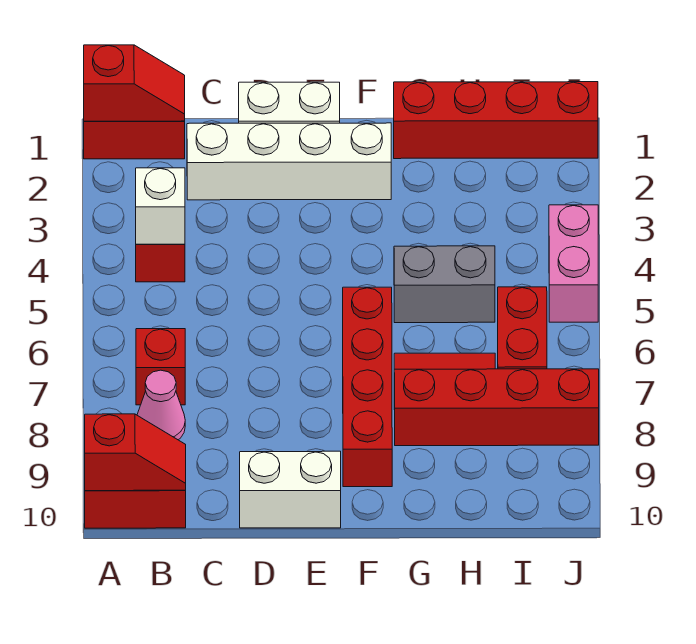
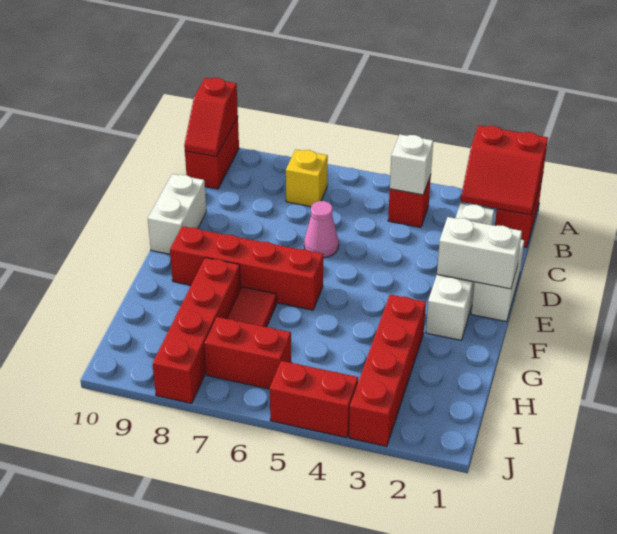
red 1x2 slope [84,45,185,121] -> red 2x2 slope [461,125,548,215]
red 1x1 brick [136,329,185,405] -> yellow 1x1 brick [286,149,328,207]
pink 1x1 cone [137,370,185,440] -> pink 1x1 cone moved to [304,201,339,258]
none -> white 1x2 brick [437,217,522,289]
red 1x4 brick [394,82,598,159] -> red 1x4 brick moved to [349,295,426,447]
grey 1x2 brick [394,246,495,323] -> none
pink 1x2 brick [549,205,598,322] -> red 1x2 brick [270,361,358,438]

